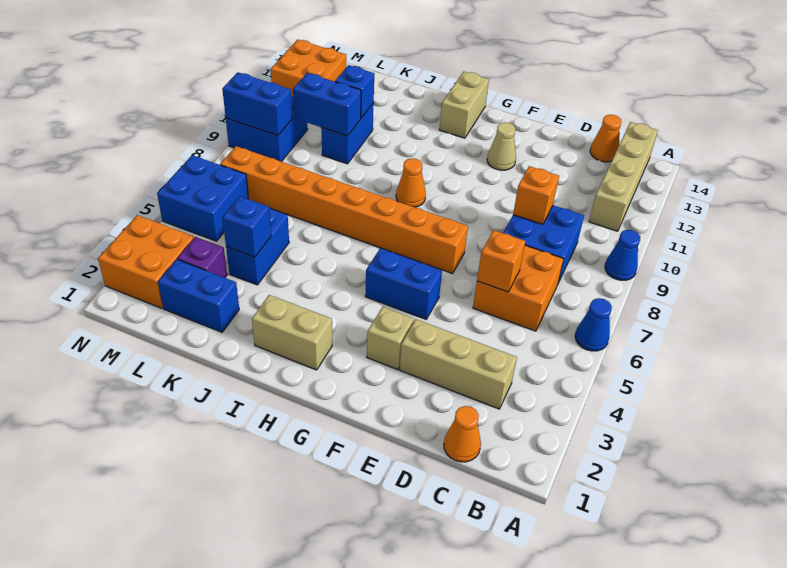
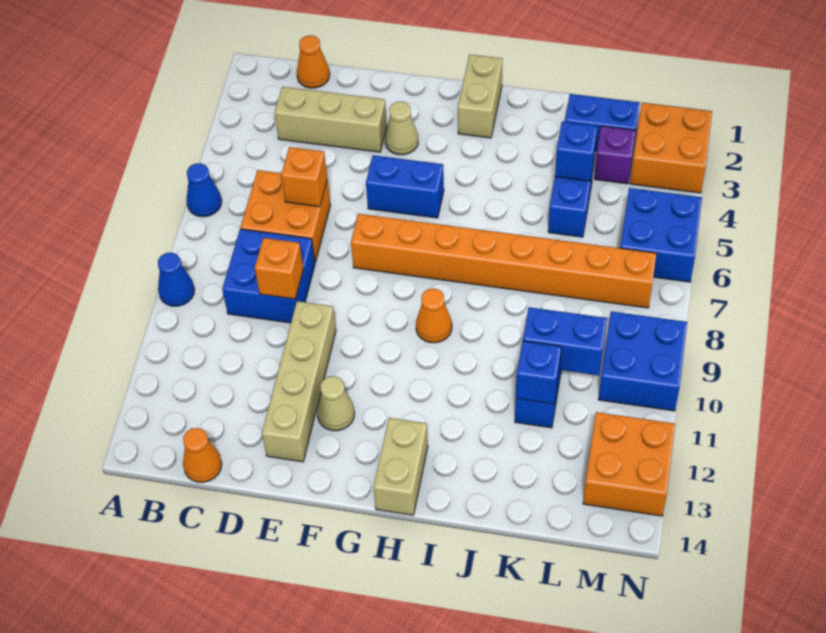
tan 1x4 brick [589,122,658,231] -> tan 1x4 brick moved to [262,301,336,462]
tan 1x1 brick [367,307,414,370] -> tan 1x1 cone [385,101,418,155]
tan 1x2 brick [252,295,332,370] -> tan 1x2 brick turned to [458,54,503,138]
blue 1x2 brick [222,72,292,135] -> none

